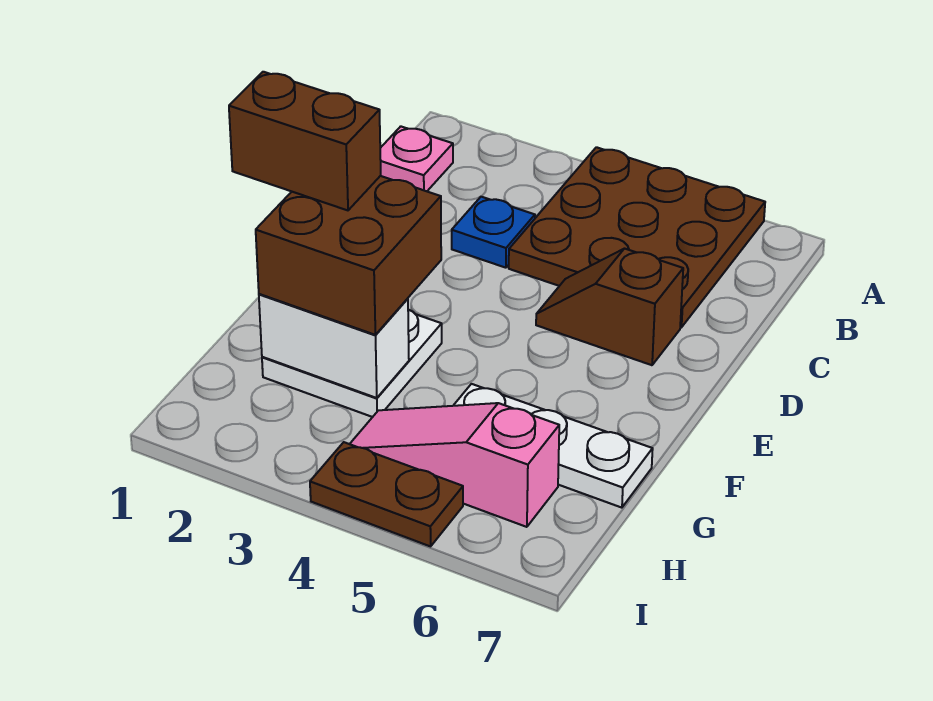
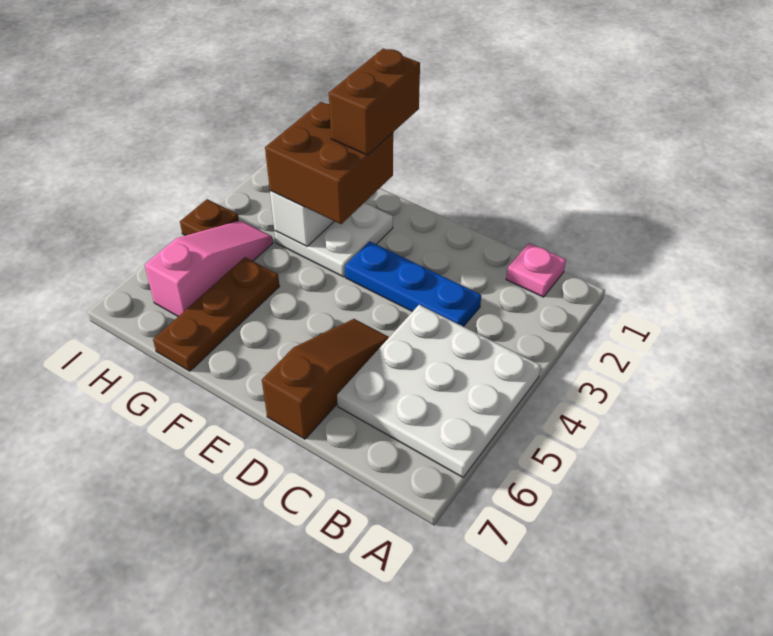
brown 3x3 plate [509,147,765,327] -> white 3x3 plate [337,305,541,477]
blue 1x1 plate [452,197,535,268] -> blue 1x3 plate [345,241,481,327]
brown 1x2 slope [536,249,683,365] -> brown 1x3 slope [262,319,389,439]
white 1x3 plate [453,384,653,508] -> brown 1x3 plate [153,257,280,371]
brown 1x2 plate [310,442,463,546] -> brown 1x1 plate [180,199,239,236]

